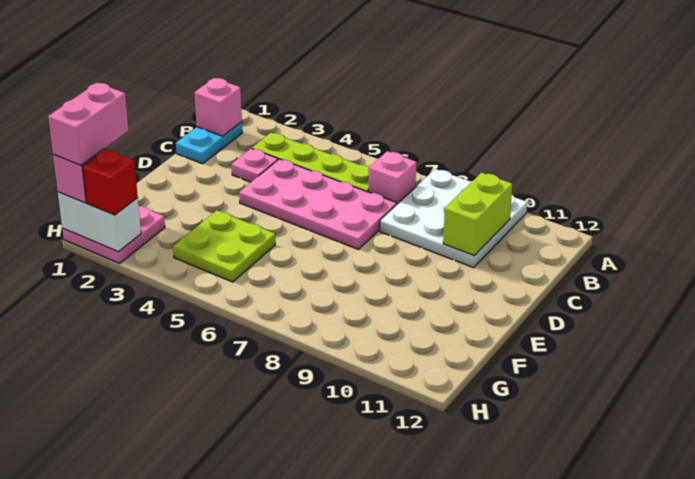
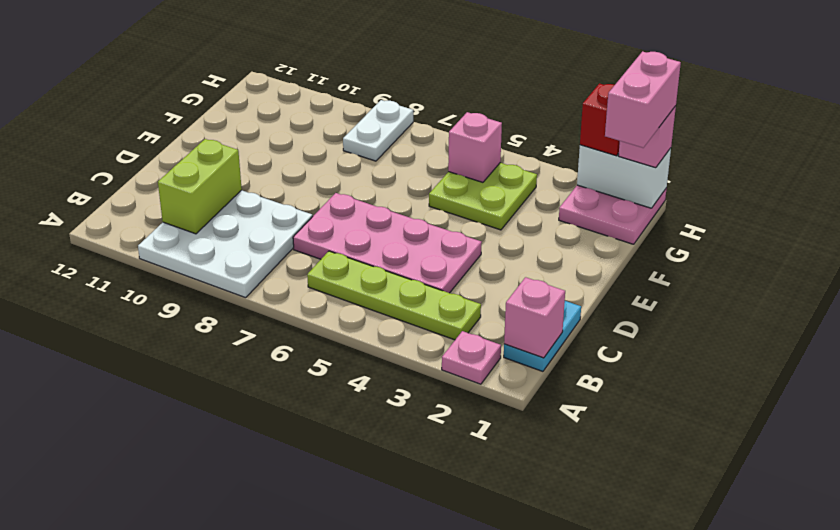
pink 1x1 brick [369,151,416,204] -> pink 1x1 brick moved to [448,112,502,182]
pink 1x1 plate [231,149,278,182] -> pink 1x1 plate moved to [442,331,501,384]
none -> white 1x2 plate [343,100,413,161]

